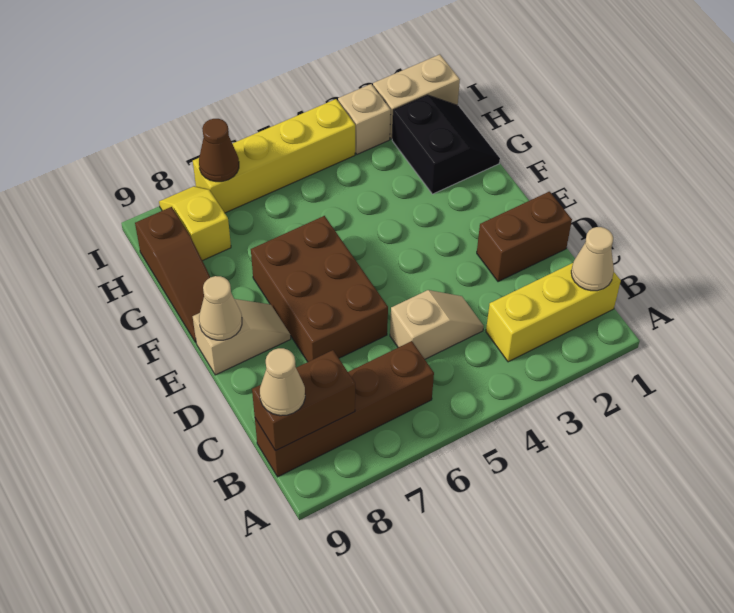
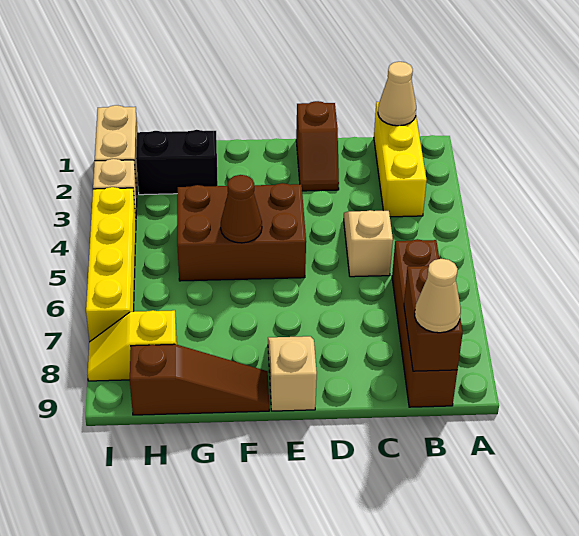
brown 1x2 brick [477,192,572,282] -> brown 1x2 slope [296,101,339,191]
brown 2x3 brick [251,216,388,362] -> brown 2x3 brick moved to [177,183,306,281]
tan 1x1 cone [199,276,242,340] -> none
brown 1x1 cone [199,119,239,182] -> brown 1x1 cone moved to [221,175,262,243]

